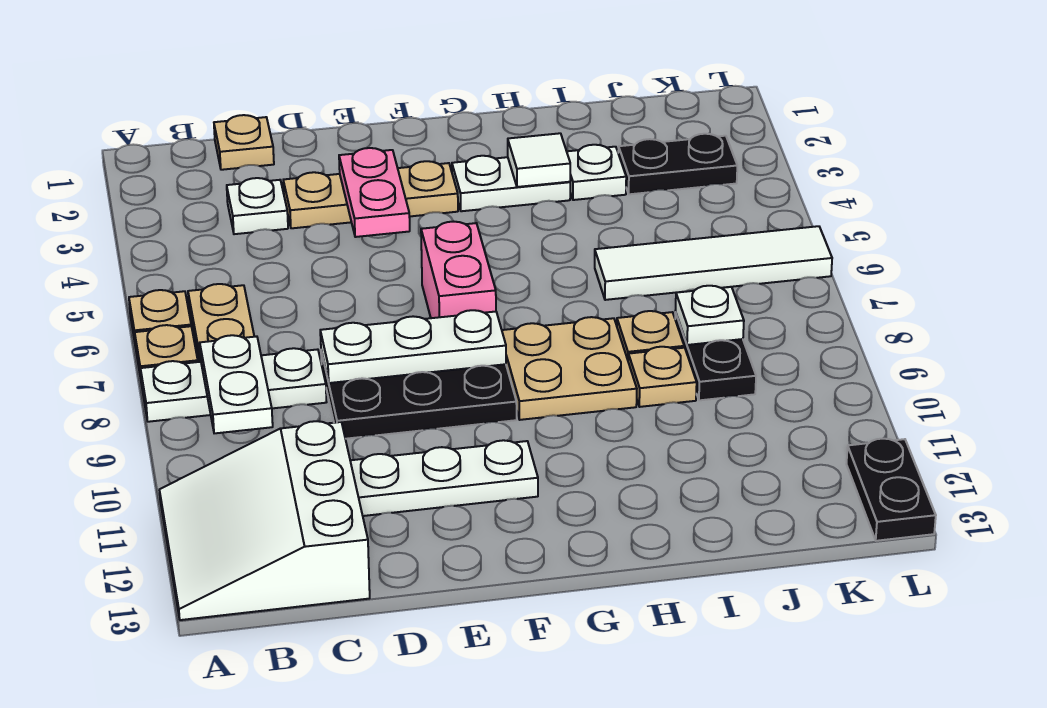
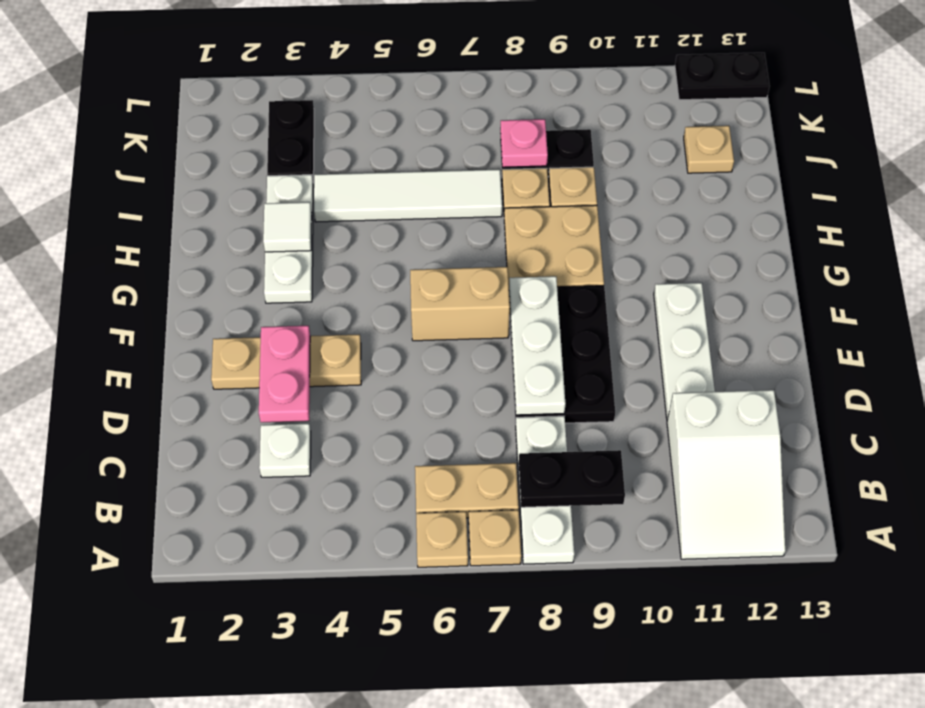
white 3x3 slope [160,421,370,620] -> white 2x3 slope [667,390,785,559]
white 1x2 plate [200,335,273,433] -> black 1x2 plate [519,450,625,507]
tan 1x1 plate [214,115,274,170] -> tan 1x1 plate moved to [684,126,734,173]
tan 1x3 plate [283,161,458,228] -> tan 1x3 plate turned to [211,334,361,389]
pink 1x2 plate [339,148,410,237] -> pink 1x2 plate turned to [259,326,310,422]
pink 1x2 brick [421,222,496,318] -> tan 1x2 brick [410,267,510,341]
white 1x4 tile [595,226,832,300] -> white 1x4 tile turned to [314,169,502,222]
white 1x1 plate [675,286,744,345] -> pink 1x1 plate [500,119,548,167]

